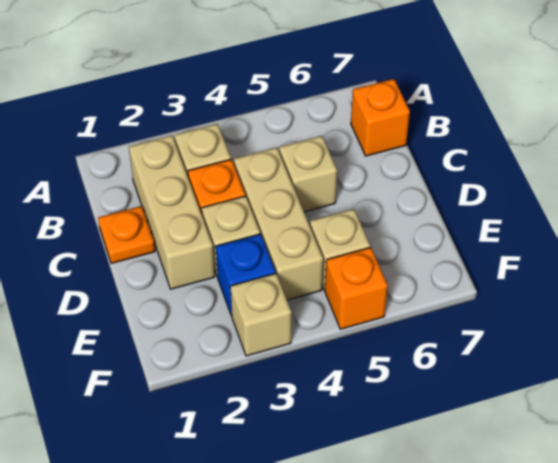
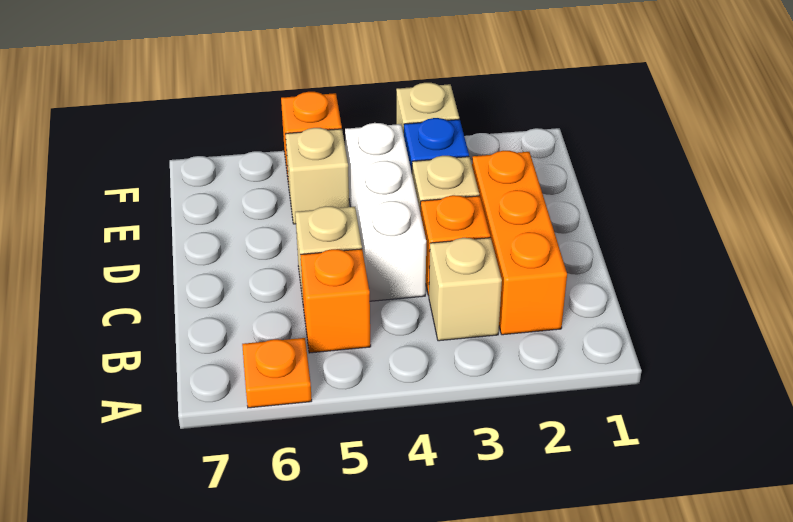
tan 1x3 brick [129,135,215,289] -> orange 1x3 brick [472,151,567,335]
orange 1x1 brick [351,79,410,156] -> orange 1x1 brick moved to [301,249,371,353]
orange 1x1 plate [98,206,155,264] -> orange 1x1 plate moved to [242,338,312,408]
tan 1x3 brick [234,148,323,300] -> white 1x3 brick [345,123,426,301]

